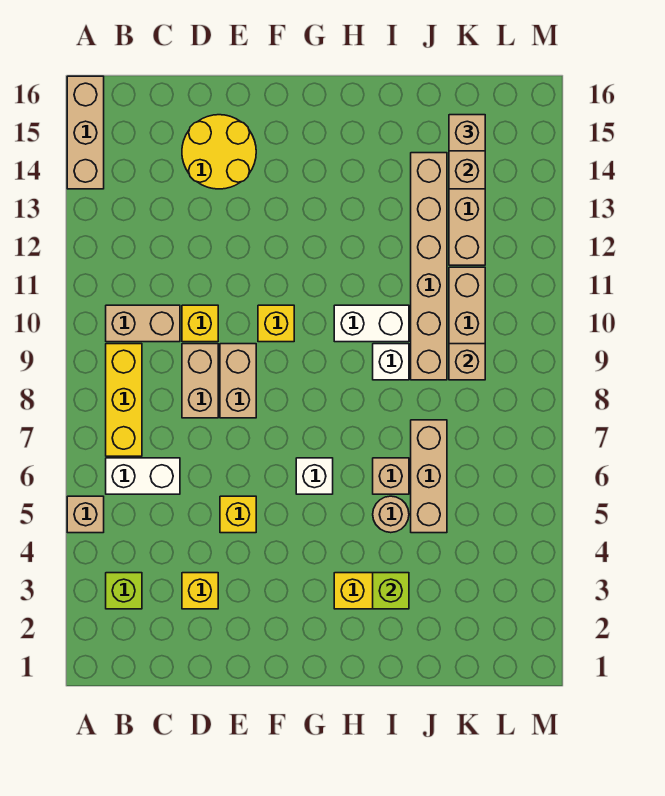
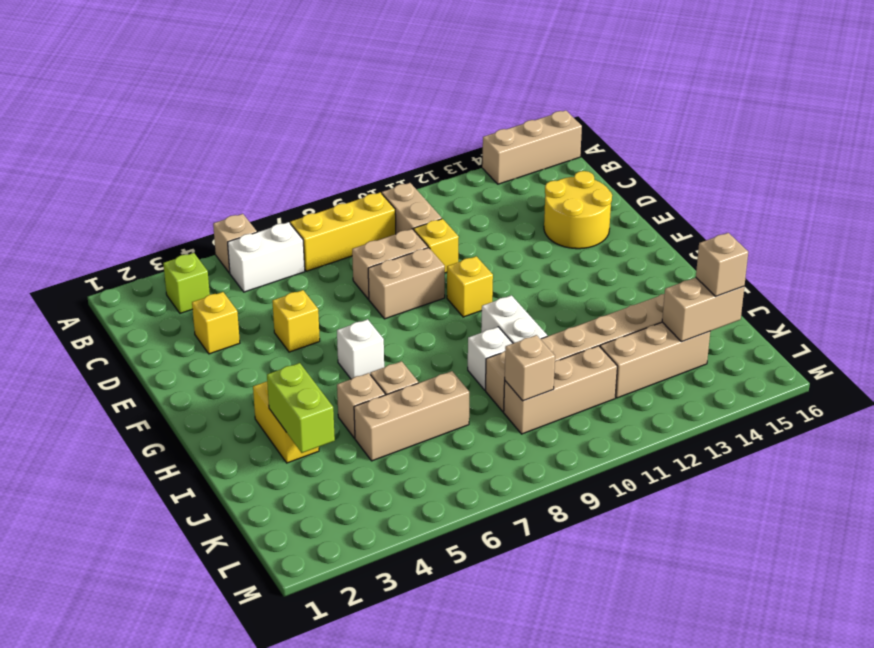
white 1x2 brick [106,458,180,494] -> white 1x2 brick turned to [228,222,305,292]
lime 1x1 brick [373,573,409,609] -> lime 1x2 brick [267,363,335,453]
tan 1x1 round brick [373,496,409,533] -> tan 1x1 brick [337,373,385,438]

